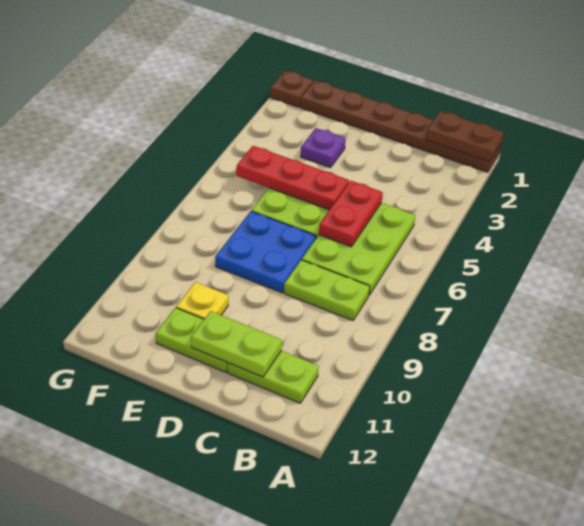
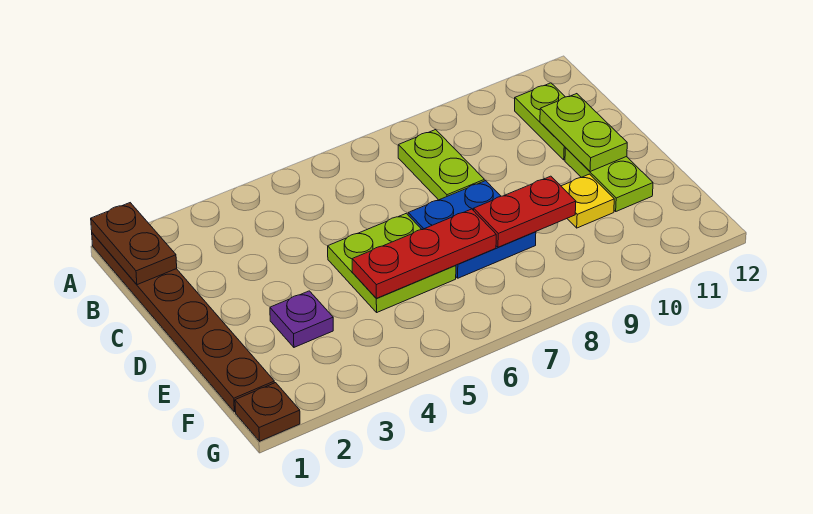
lime 2x3 plate [302,203,415,295] -> none
red 1x2 plate [319,181,383,247] -> red 1x2 plate moved to [474,176,576,247]
red 1x3 plate [236,146,349,210] -> red 1x3 plate turned to [352,209,496,298]

